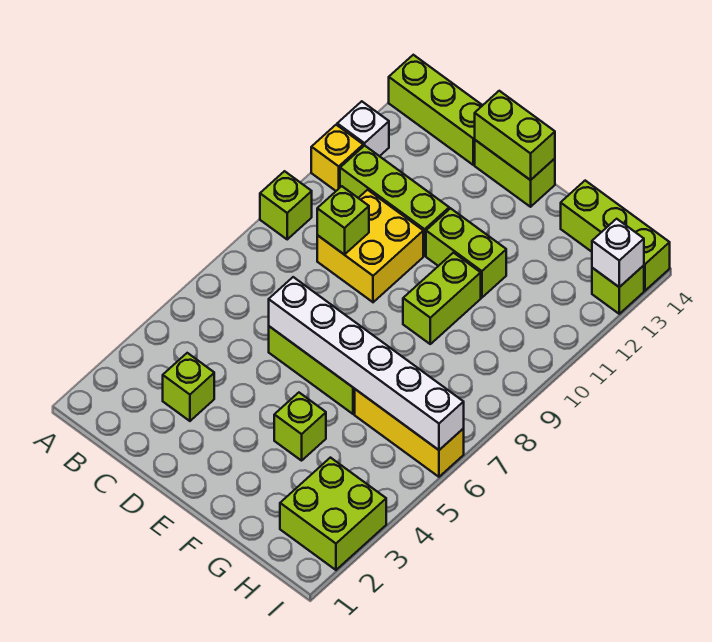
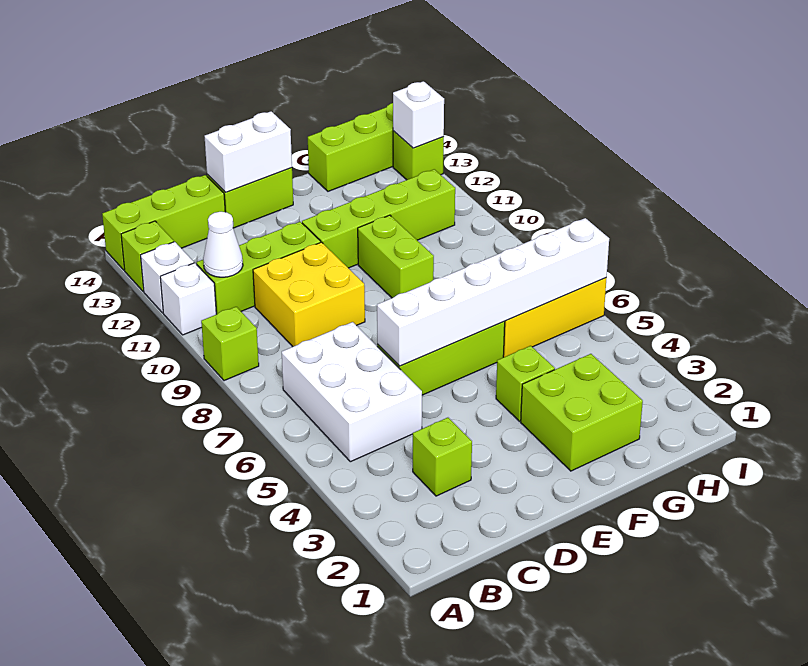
yellow 1x1 brick [311,125,363,191] -> white 1x1 brick [160,263,216,335]
none -> white 2x3 brick [282,322,422,462]
none -> white 1x1 cone [203,212,243,277]
lime 1x1 brick [317,186,369,255] -> lime 1x1 brick moved to [121,221,174,291]
lime 1x2 brick [475,91,555,180] -> white 1x2 brick [205,111,292,192]
lime 1x2 brick [426,208,506,298] -> lime 1x4 brick [302,169,455,268]
lime 2x2 brick [280,458,386,570] -> lime 2x2 brick moved to [521,354,643,471]

